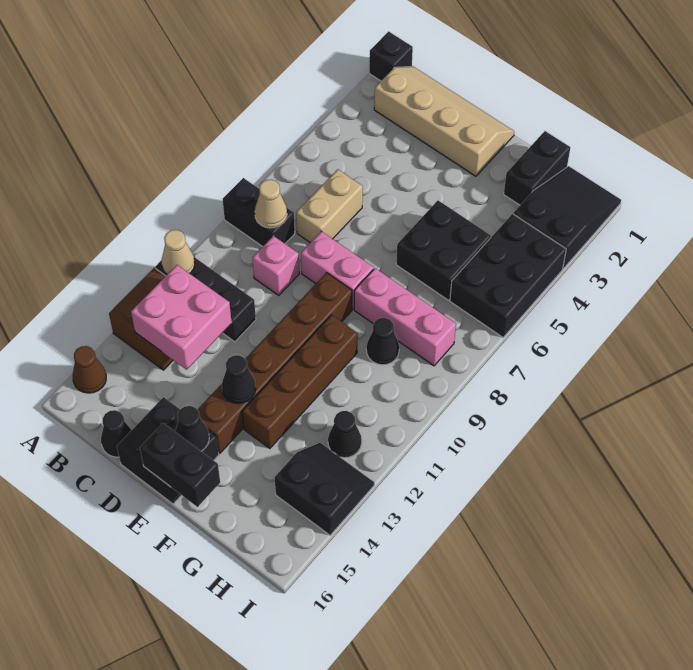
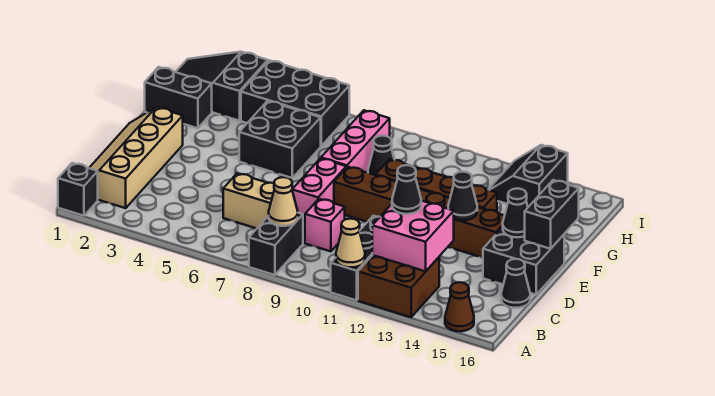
black 1x1 cone [328,411,362,458] -> black 1x1 cone moved to [392,165,421,214]

